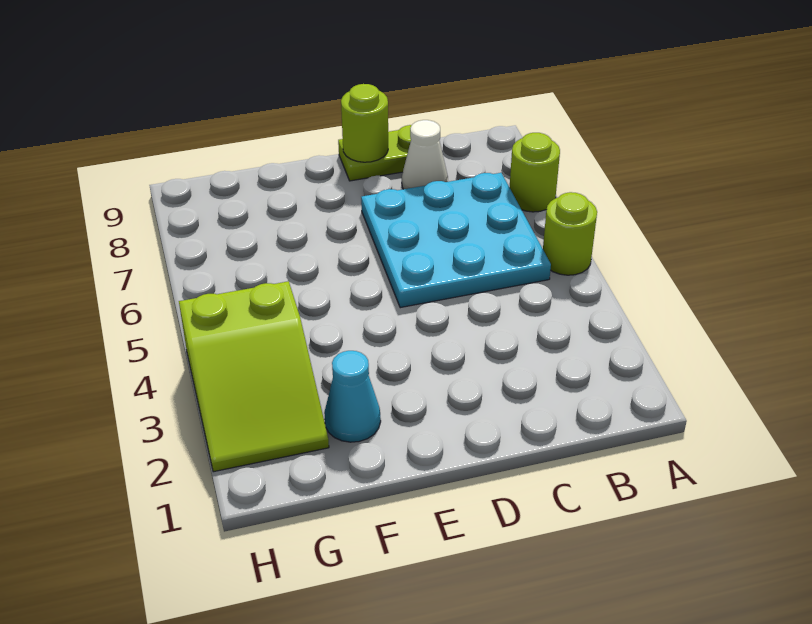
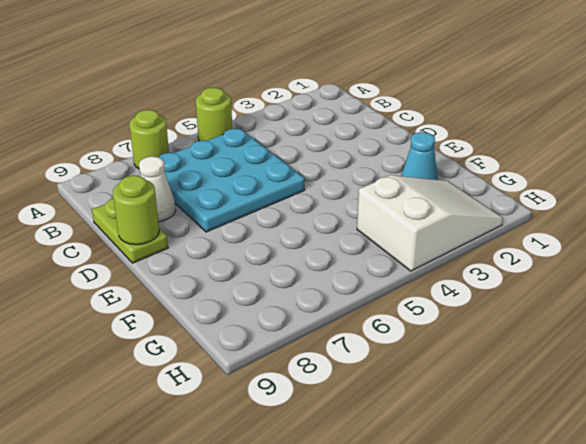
lime 2x3 slope [179,281,329,472] -> white 2x3 slope [357,175,503,271]

